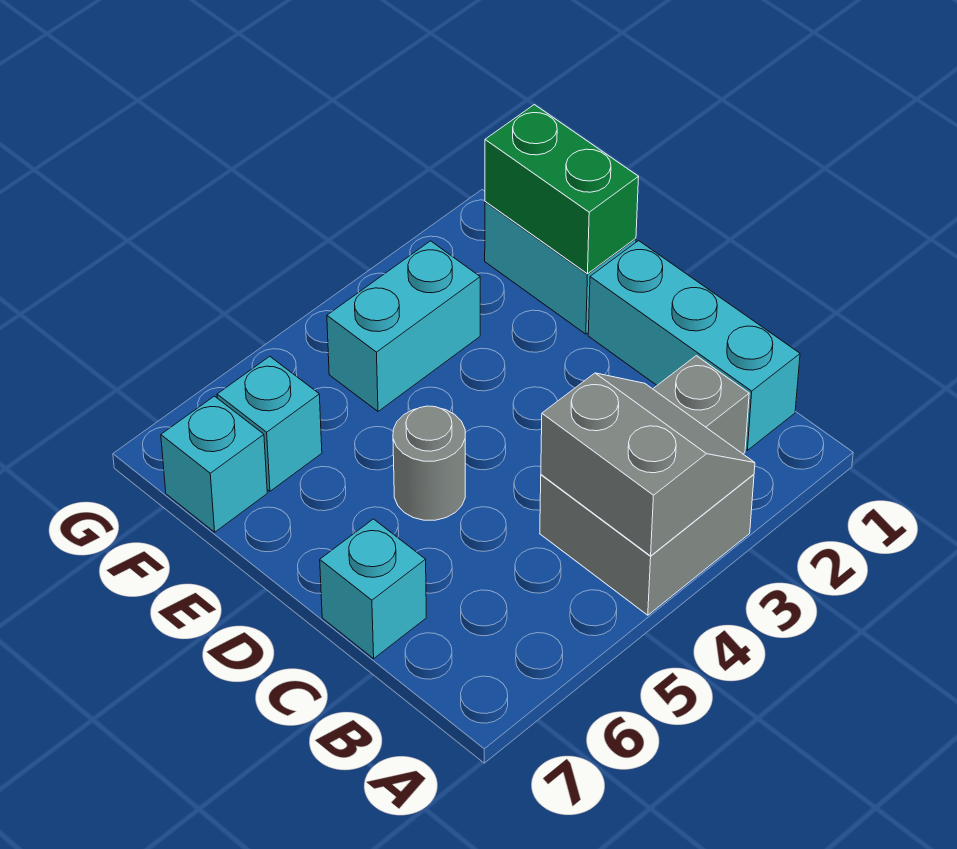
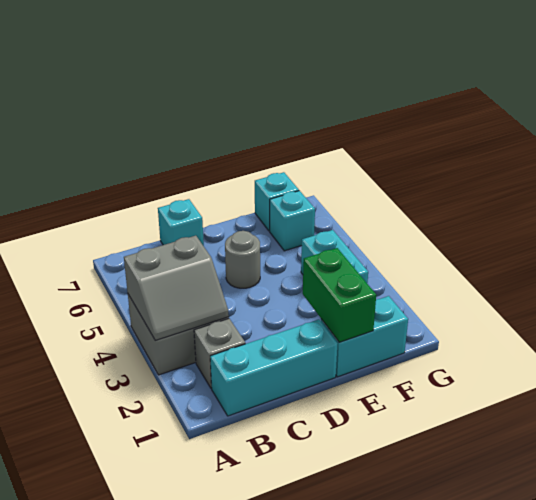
green 1x2 brick [485,105,638,274] -> green 1x2 brick turned to [303,248,376,342]

